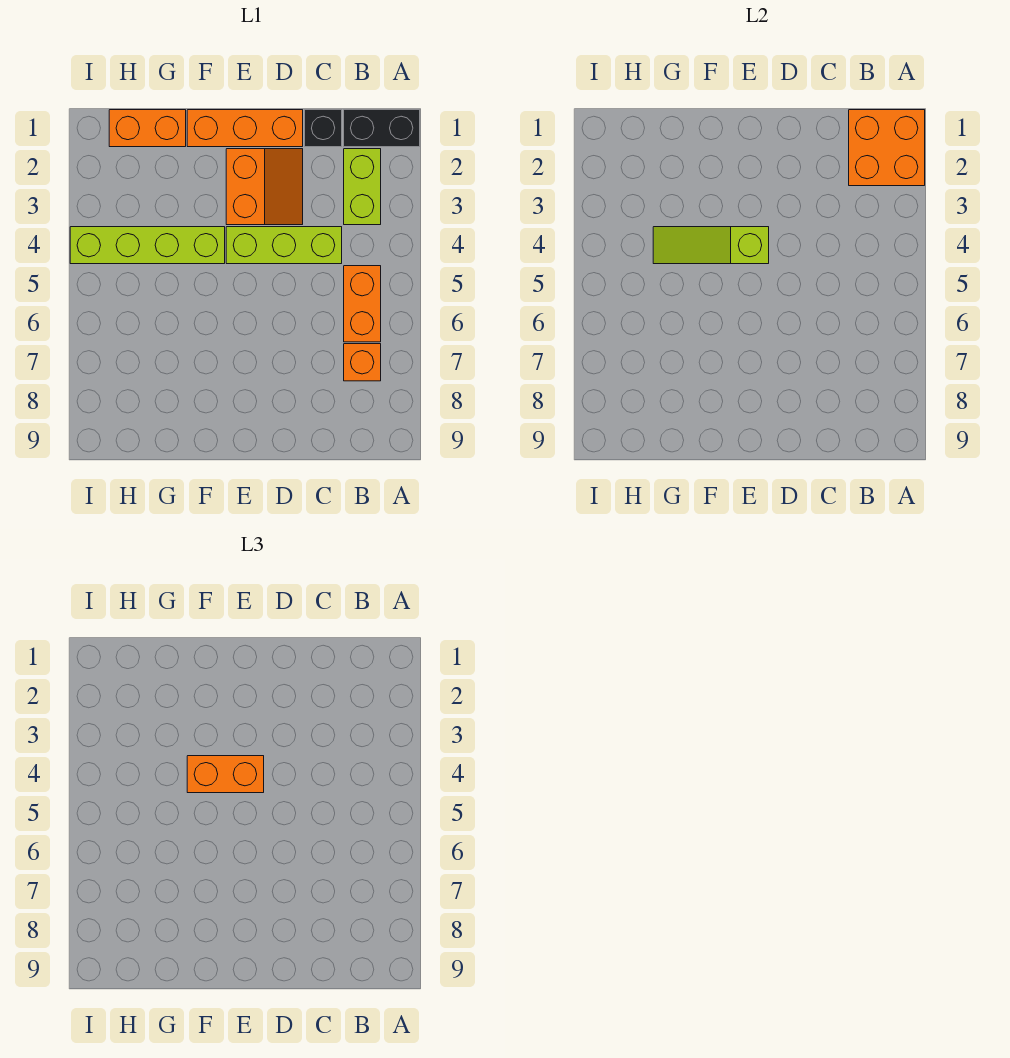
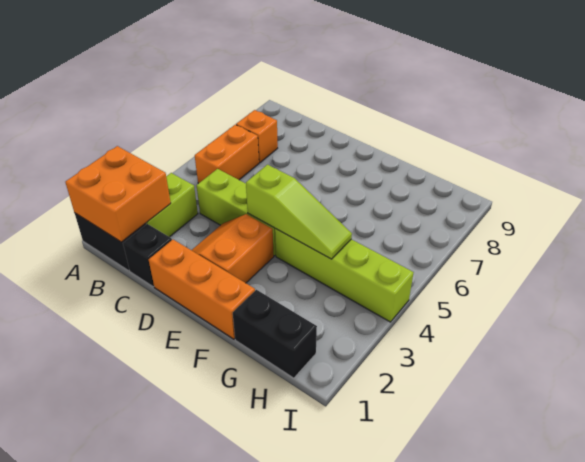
orange 1x2 brick [187,756,264,793] -> none
orange 1x2 brick [109,110,186,147] -> black 1x2 brick [233,290,317,378]

